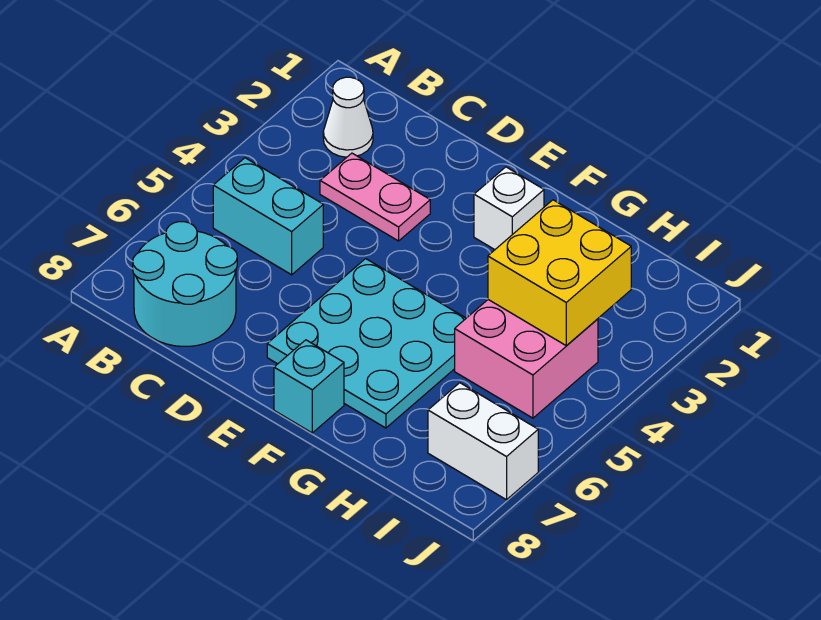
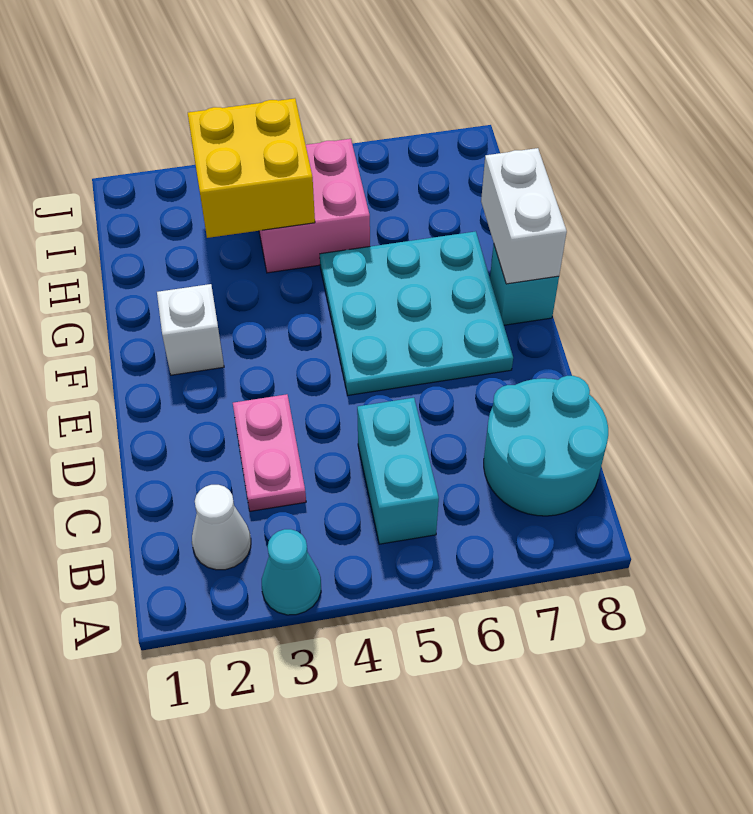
none -> cyan 1x1 cone [262,529,321,615]
white 1x2 brick [428,383,538,500] -> white 1x2 brick moved to [481,148,567,284]

